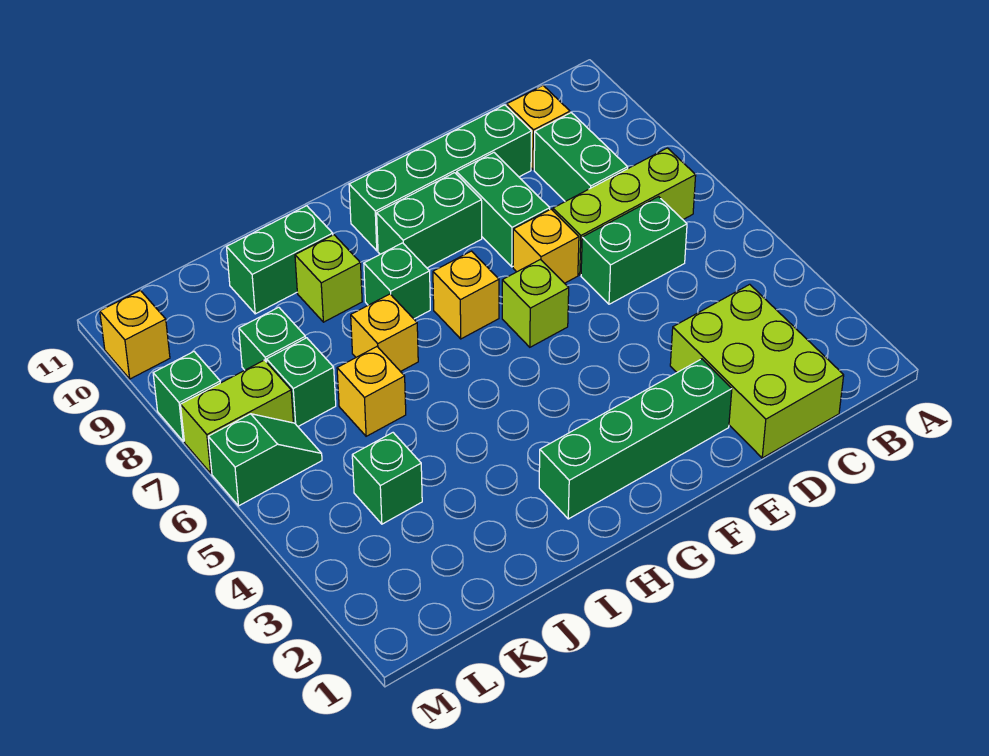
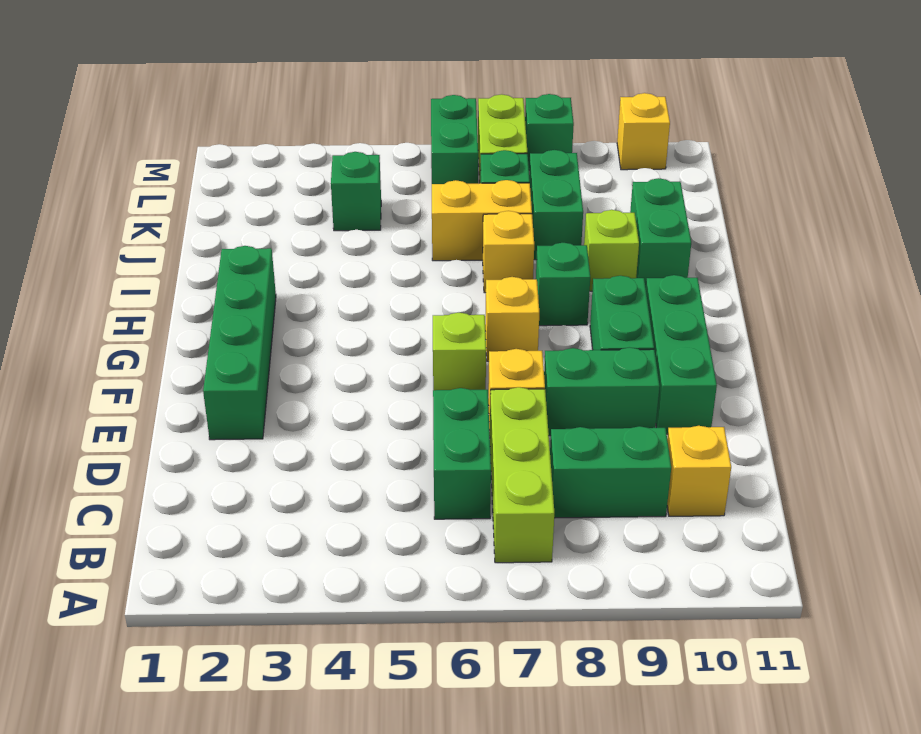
lime 2x3 brick [670,284,844,458] -> none
green 1x4 brick [349,105,532,251] -> green 1x3 brick [646,275,717,434]
yellow 1x1 brick [337,347,406,436] -> yellow 1x2 brick [432,180,532,261]
green 1x1 brick [239,307,306,370] -> green 1x2 brick [529,150,583,260]
green 1x2 slope [208,414,322,506] -> green 1x2 brick [431,95,478,184]

